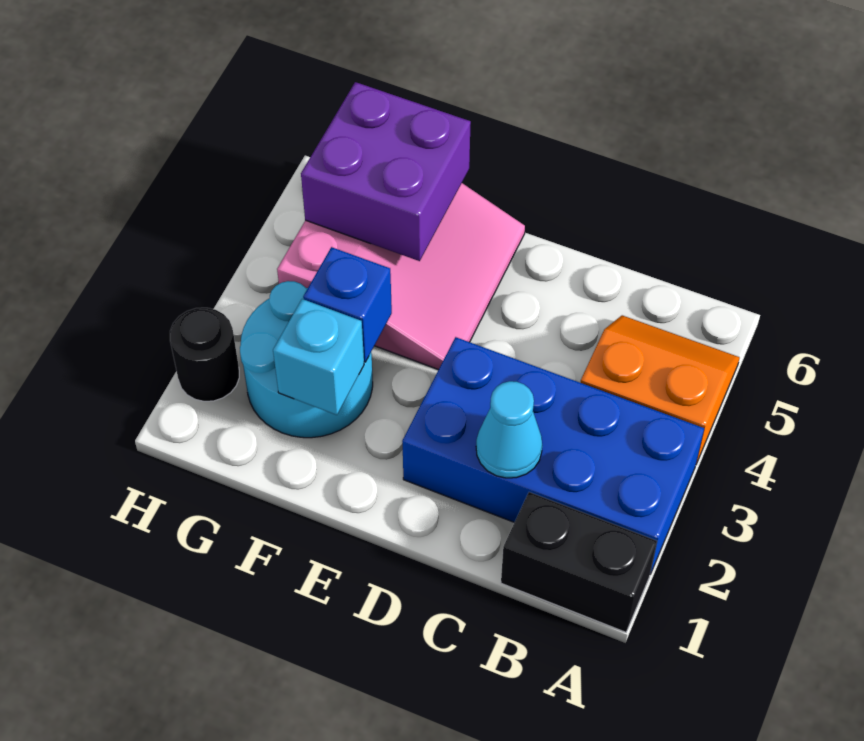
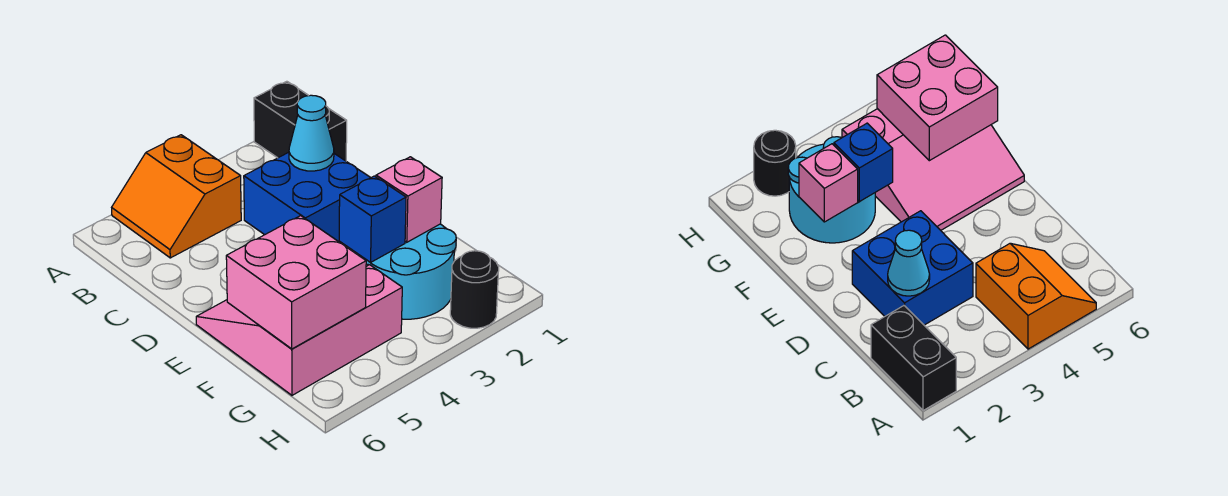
blue 2x4 brick [402,337,704,574] -> blue 2x2 brick [244,152,371,243]
cyan 1x1 brick [273,299,364,415] -> pink 1x1 brick [376,157,442,242]
purple 2x2 brick [301,82,471,261] -> pink 2x2 brick [226,216,366,349]

